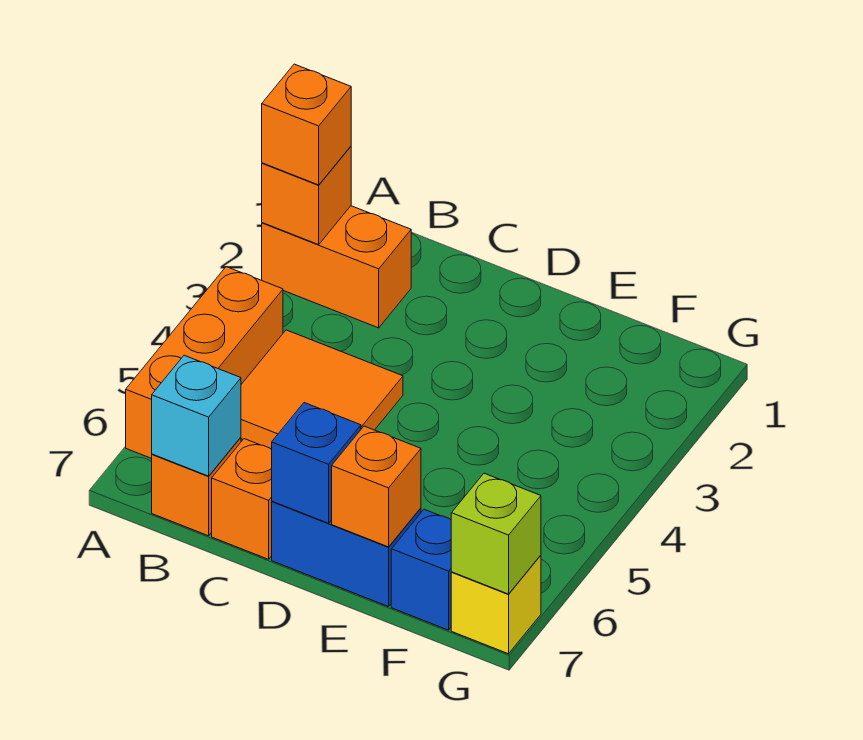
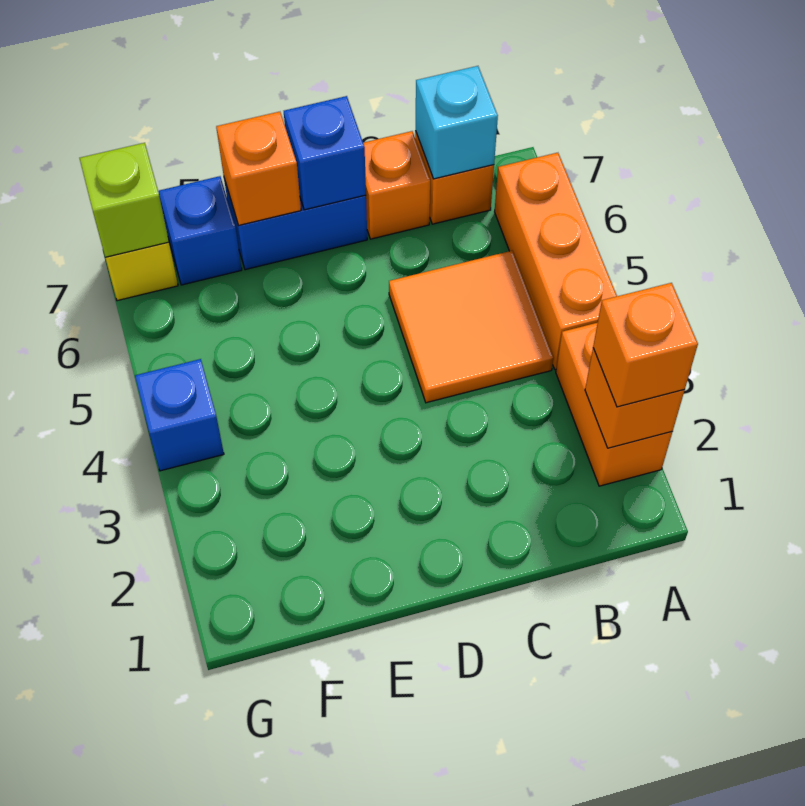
orange 1x2 brick [262,206,411,328] -> orange 1x2 brick turned to [556,323,672,486]
none -> blue 1x1 brick [135,359,224,471]

